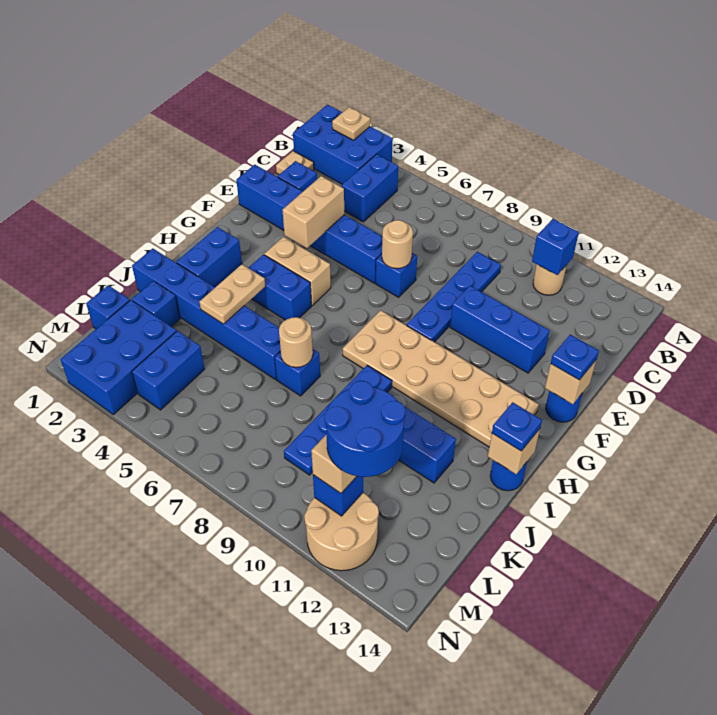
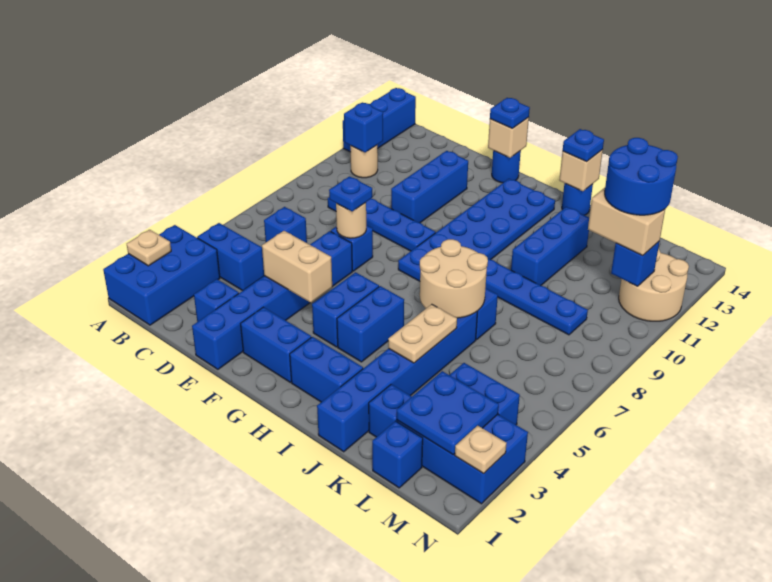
none -> blue 1x3 brick [343,88,416,152]
tan 1x1 plate [276,151,314,174] -> tan 1x1 plate moved to [455,426,507,473]
none -> blue 1x1 brick [264,207,307,243]
none -> blue 1x1 plate [329,176,372,211]
none -> blue 1x2 brick [241,307,311,382]
tan 1x2 brick [264,237,331,305] -> blue 1x2 brick [312,272,379,347]
tan 2x6 plate [343,310,539,447] -> blue 2x6 plate [398,179,555,281]
tan 1x2 plate [200,264,265,324] -> tan 1x2 plate turned to [388,304,457,363]
tan 1x1 round brick [279,317,313,367] -> tan 2x2 round brick [420,239,488,318]
none -> blue 2x2 plate [397,371,499,454]

